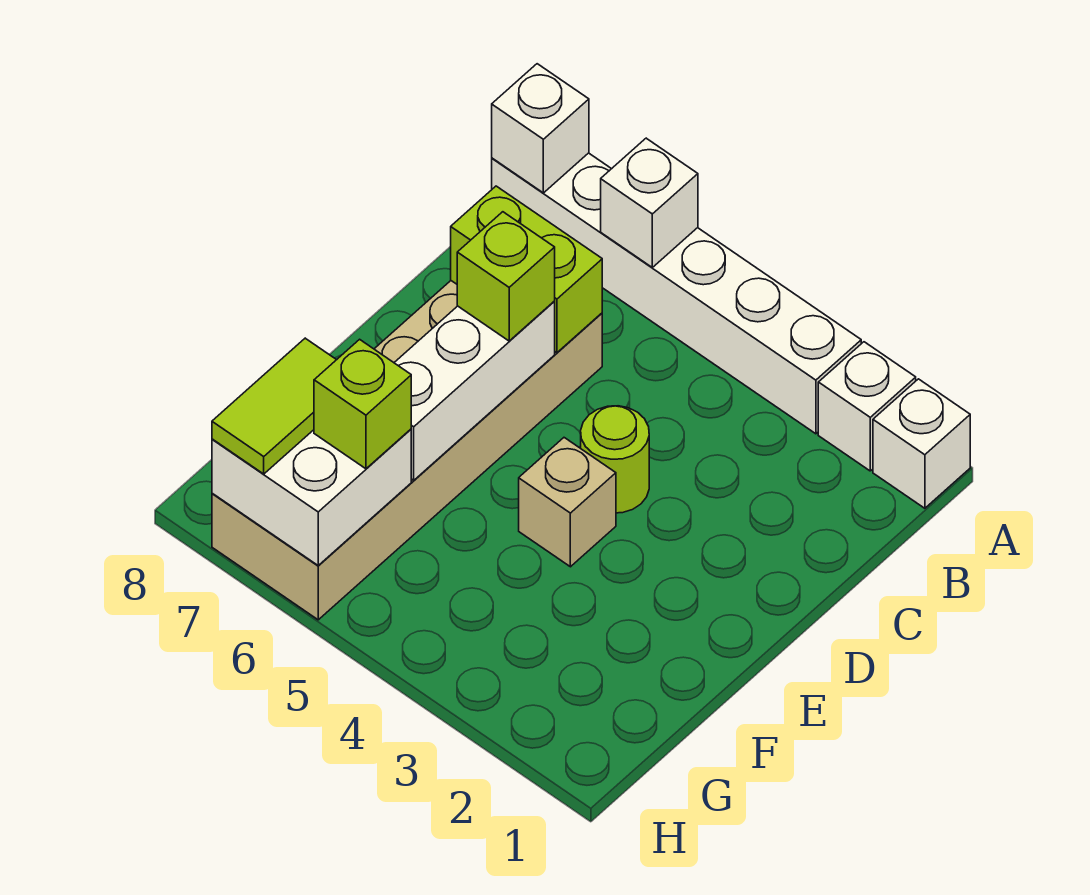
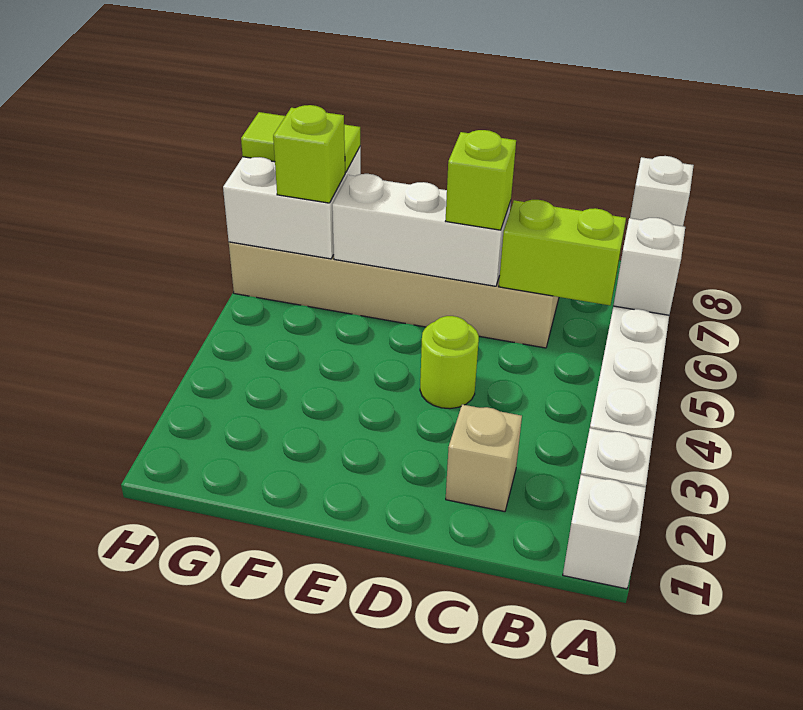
lime 1x2 brick [451,186,602,353] -> lime 1x2 brick turned to [499,200,626,305]
tan 1x1 brick [519,438,616,567] -> tan 1x1 brick moved to [446,405,522,512]

